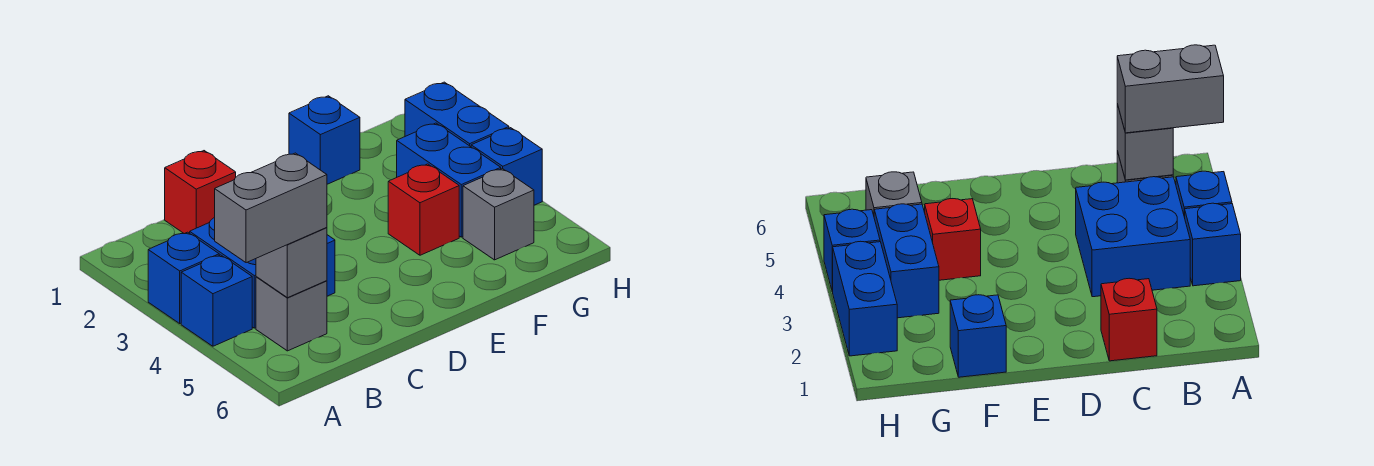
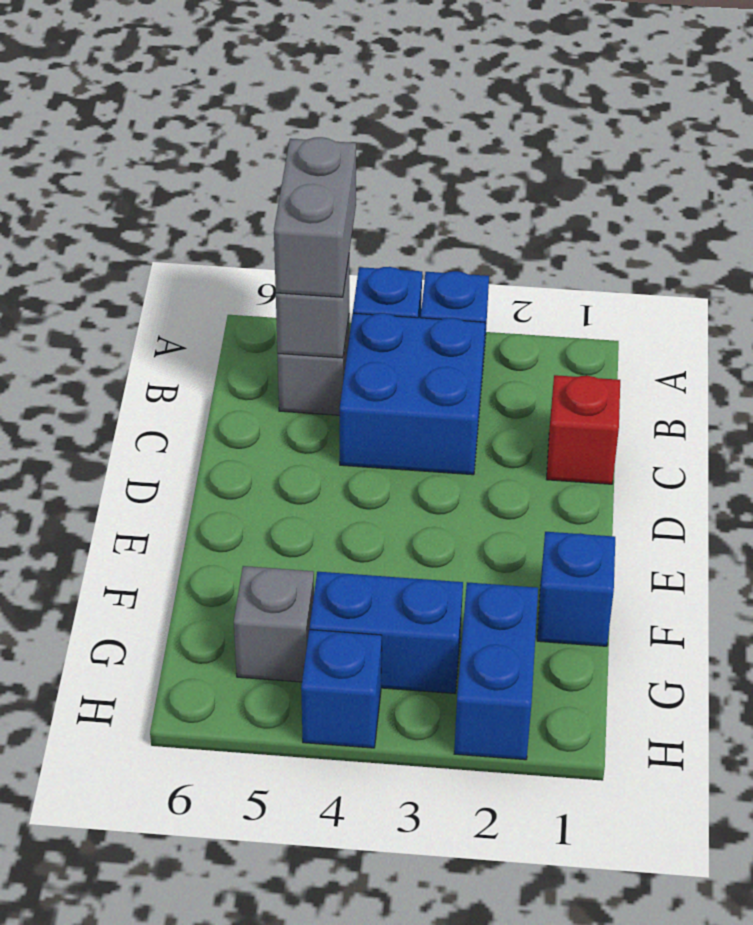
red 1x1 brick [388,164,459,255] -> none
blue 1x2 brick [405,82,509,147] -> blue 1x2 brick turned to [454,582,538,760]

